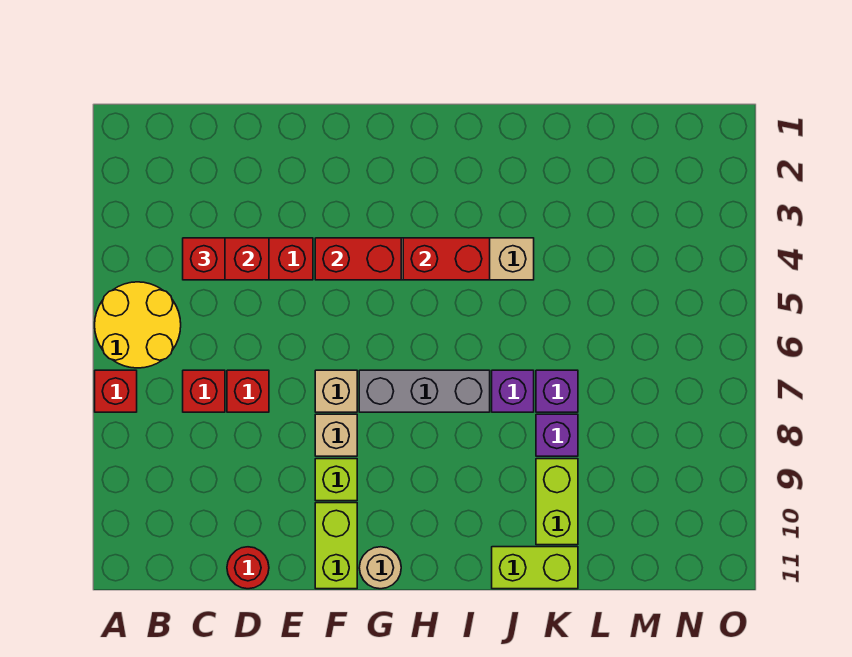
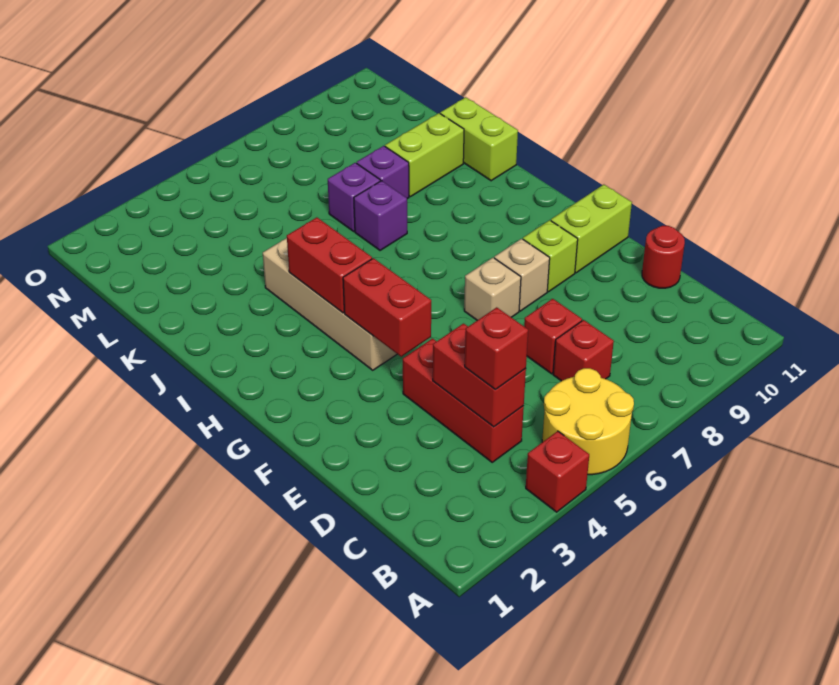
red 1x1 brick [95,370,137,412] -> red 1x1 brick moved to [526,431,589,512]
grey 1x3 brick [359,370,490,412] -> none
tan 1x1 round brick [359,547,401,589] -> none

